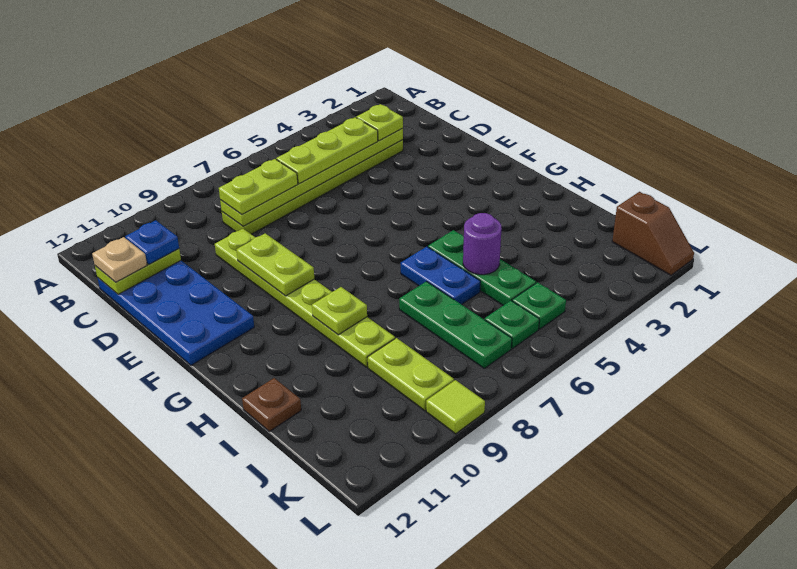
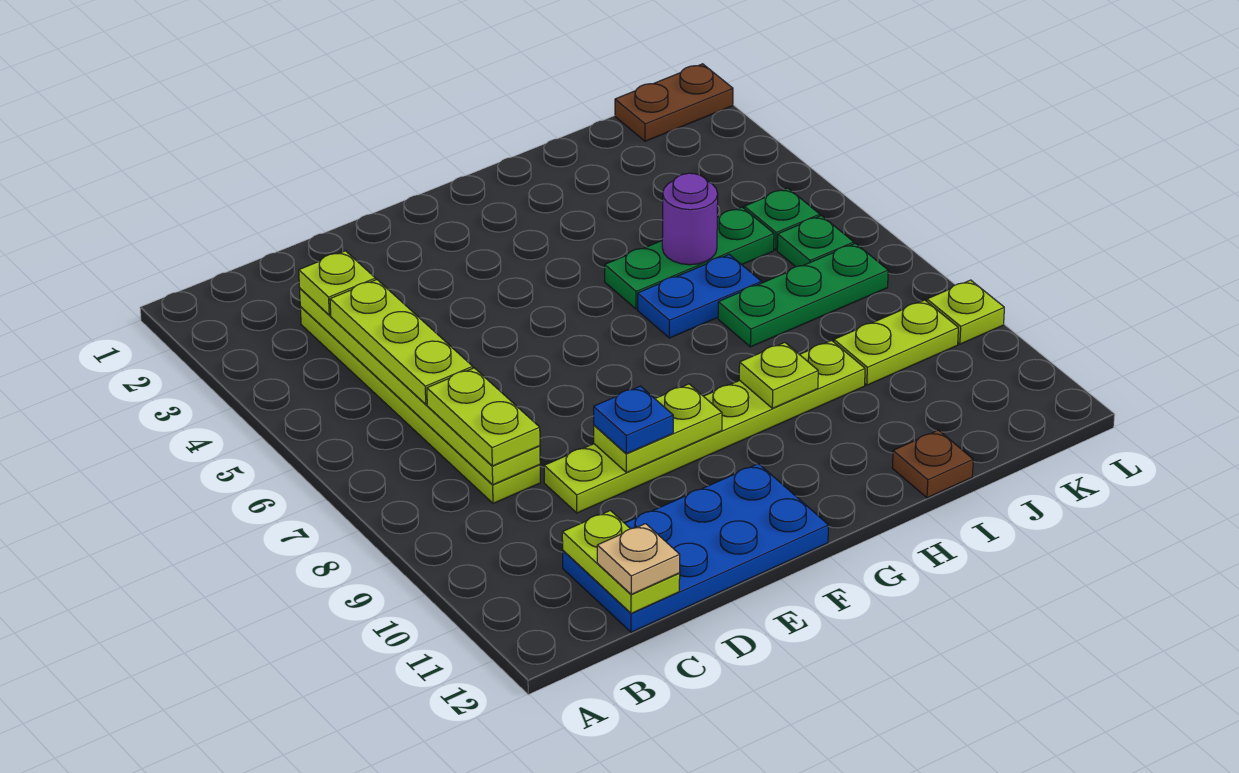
blue 1x1 plate [125,220,179,264] -> blue 1x1 plate moved to [594,386,673,454]
brown 1x2 slope [612,192,694,275] -> brown 1x2 plate [615,64,733,141]
lime 1x1 tile [426,380,485,434] -> lime 1x1 plate [927,280,1004,344]

